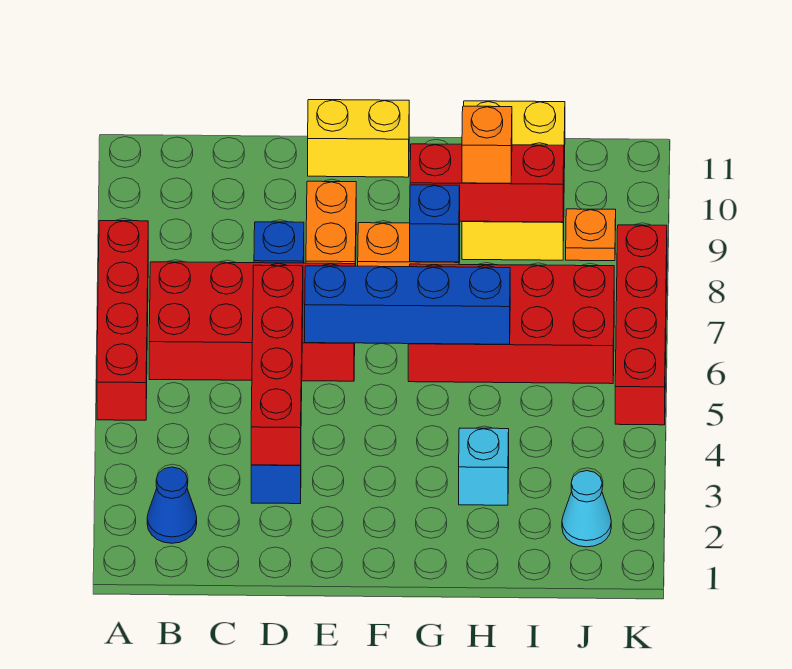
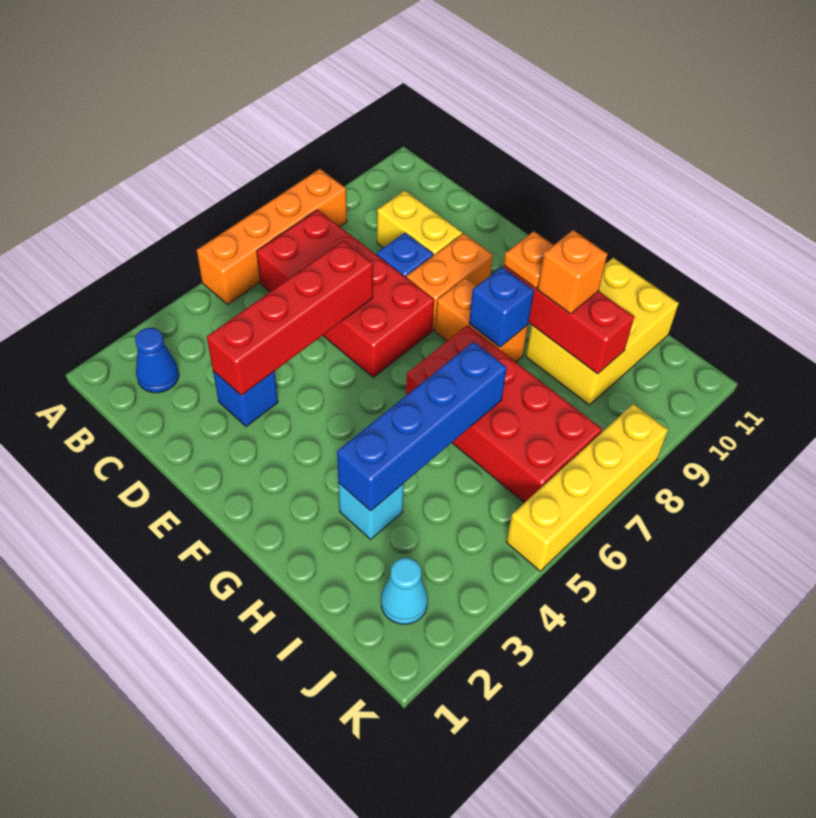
red 1x4 brick [97,221,148,420] -> orange 1x4 brick [197,169,347,304]
blue 1x4 brick [305,266,510,344] -> blue 1x4 brick turned to [337,342,507,511]
yellow 1x2 brick [308,100,409,177] -> yellow 1x2 brick moved to [377,190,462,256]
orange 1x1 plate [566,209,616,261] -> orange 1x1 plate moved to [504,231,553,288]
red 1x4 brick [615,225,667,425] -> yellow 1x4 brick [506,404,668,571]

